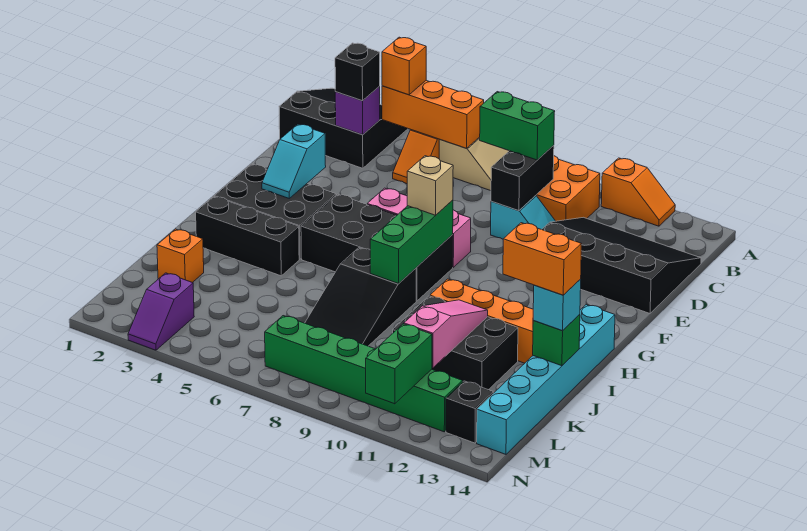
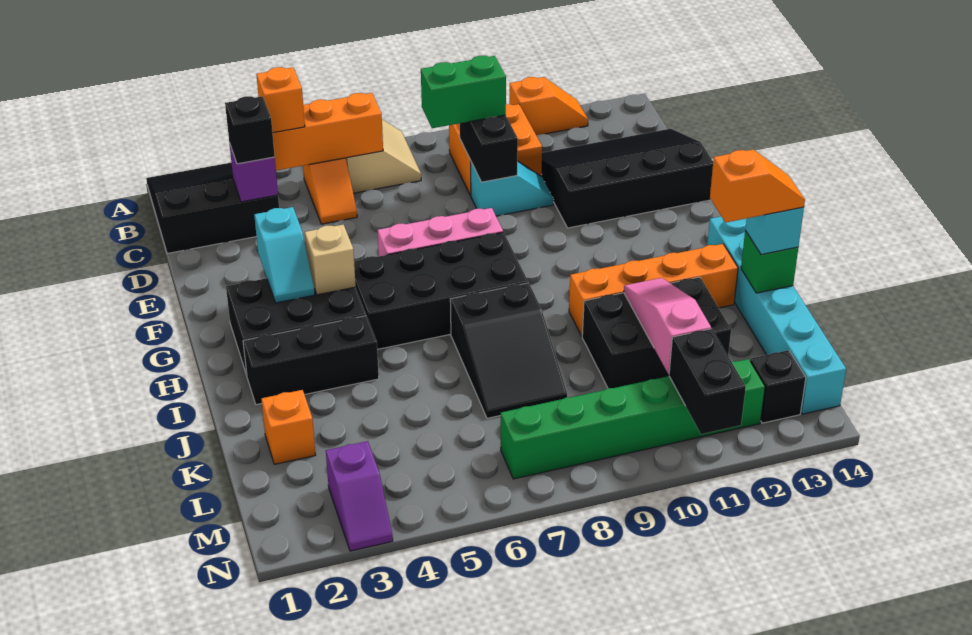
green 1x3 brick [370,200,453,284] -> none
tan 1x1 brick [407,156,453,215] -> tan 1x1 brick moved to [305,225,356,295]
orange 1x2 brick [503,223,581,295] -> orange 1x2 slope [710,149,805,223]
green 1x2 brick [366,324,432,404] -> black 1x2 brick [669,329,746,434]

